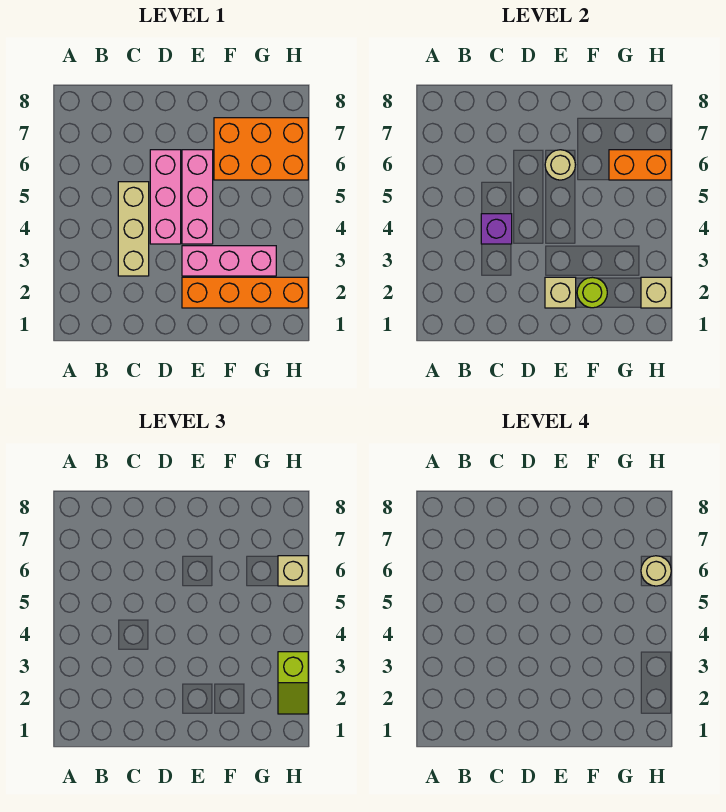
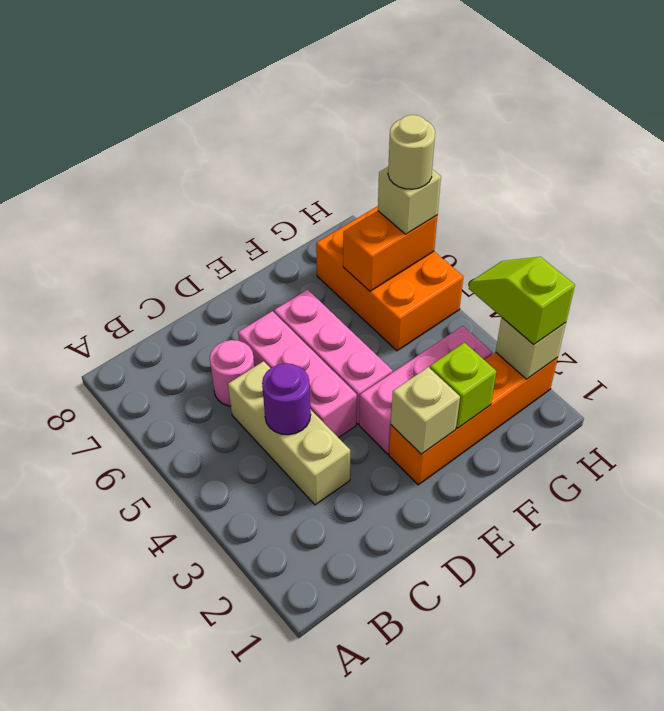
purple 1x1 brick [481,214,512,244] -> purple 1x1 round brick [262,363,311,435]
none -> pink 1x1 round brick [210,340,254,406]
tan 1x1 round brick [545,150,575,180] -> none
lime 1x1 round brick [577,277,607,308] -> lime 1x1 brick [430,343,497,429]
orange 2x3 brick [214,118,308,180] -> orange 2x3 brick turned to [316,206,463,351]
lime 1x2 slope [278,652,308,714] -> lime 1x2 slope turned to [469,257,575,345]

